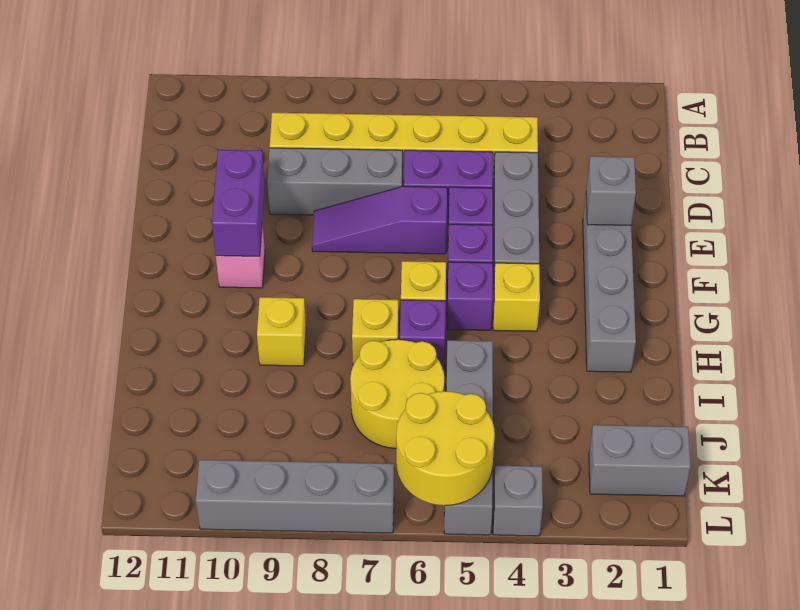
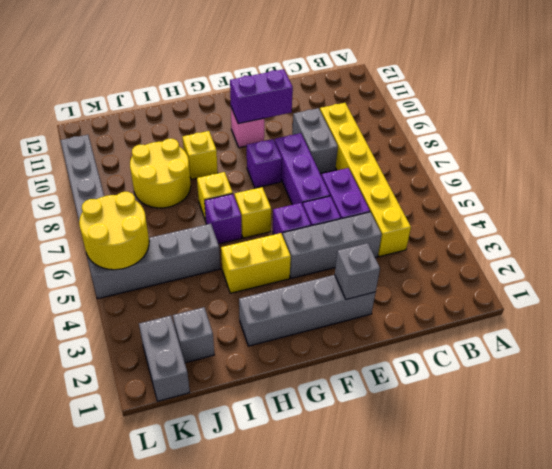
grey 1x3 brick [267,148,403,215] -> grey 1x2 brick [292,108,338,173]
purple 1x3 slope [312,186,447,254] -> purple 1x3 brick [275,133,330,205]
yellow 1x1 brick [493,263,540,331] -> yellow 1x2 brick [221,233,291,293]
purple 1x1 brick [447,262,493,330] -> purple 1x1 brick moved to [247,139,282,188]
yellow 2x2 round brick [350,339,444,448] -> yellow 2x2 round brick moved to [130,139,191,208]
grey 1x1 brick [493,466,543,536] -> grey 1x1 brick moved to [173,307,214,363]

